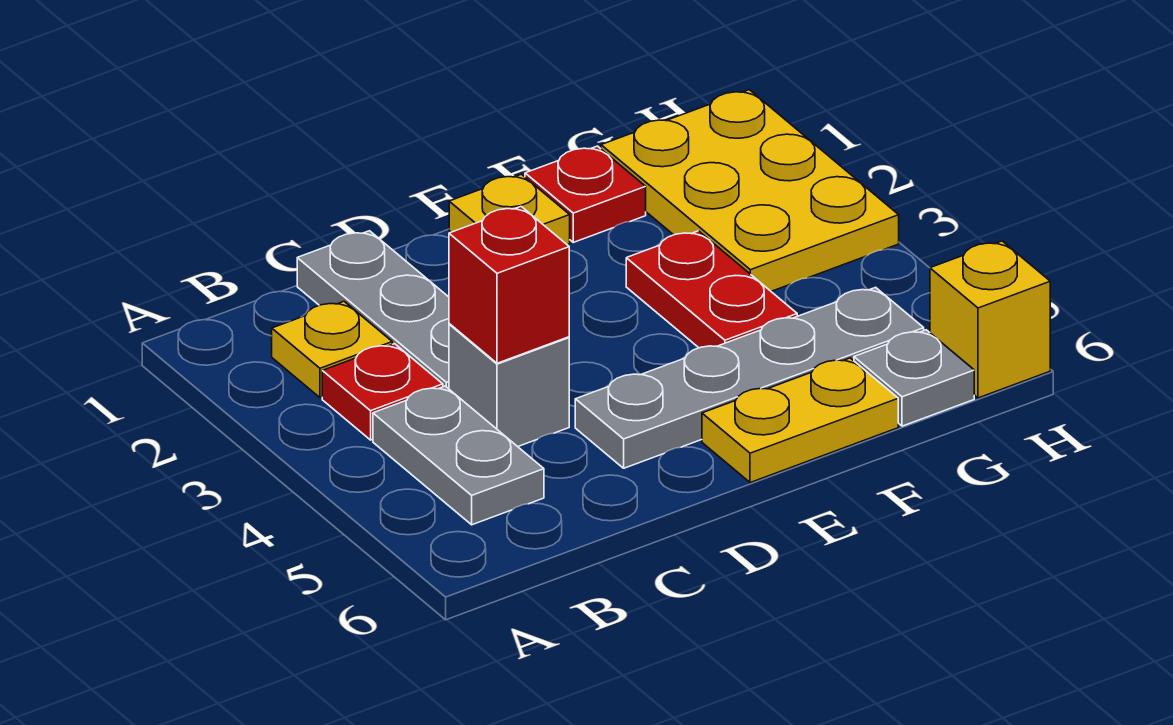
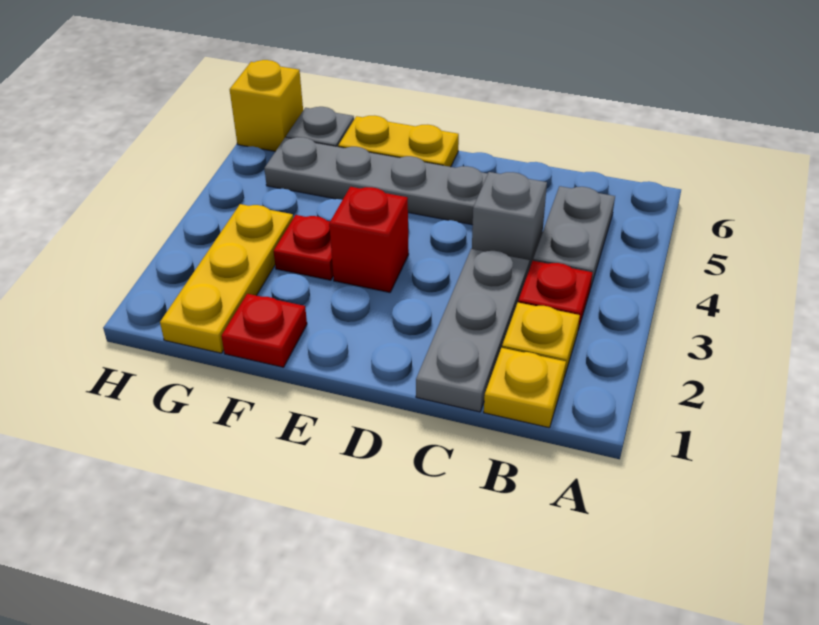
red 1x1 brick [449,207,569,363] -> red 1x1 brick moved to [329,187,409,292]
yellow 1x1 plate [449,174,570,245] -> yellow 1x1 plate moved to [484,348,566,428]
red 1x2 plate [626,231,797,348] -> red 1x1 plate [274,215,333,280]
yellow 2x3 plate [601,90,899,291] -> yellow 1x3 plate [160,204,293,353]

